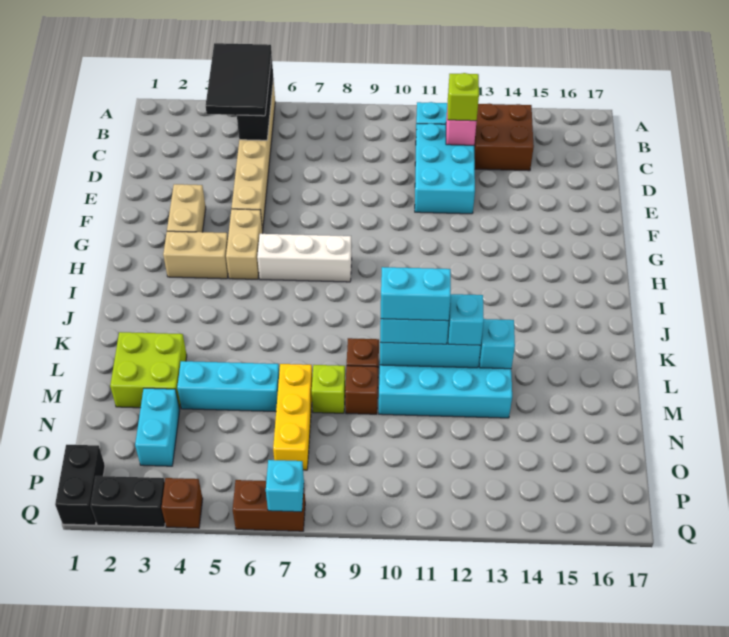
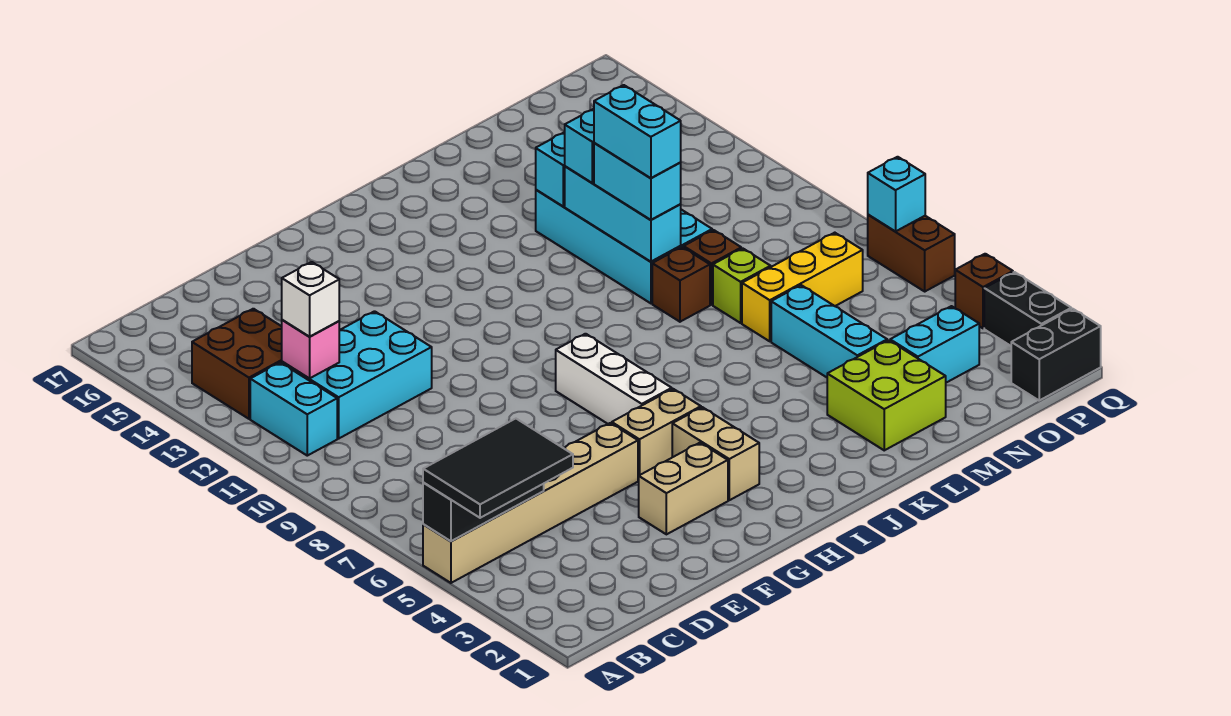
lime 1x1 brick [448,73,479,121] -> white 1x1 brick [282,262,339,337]

